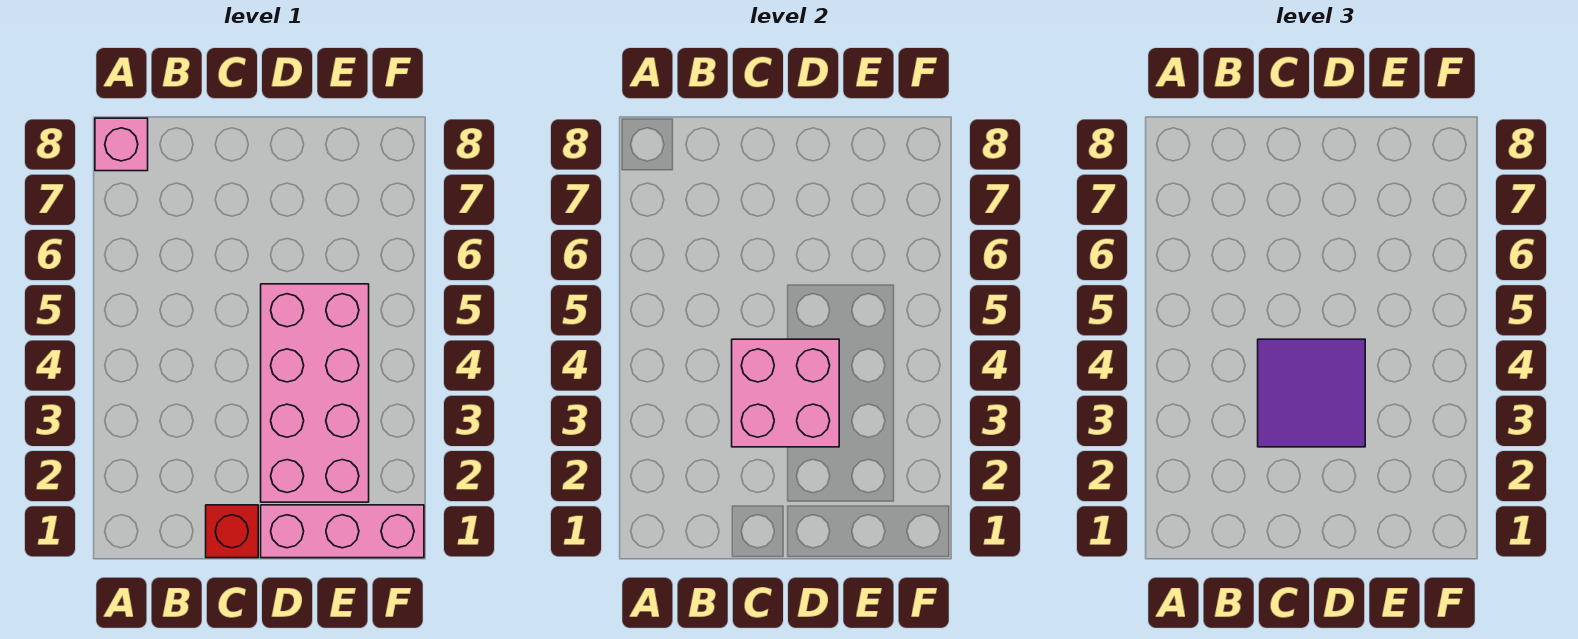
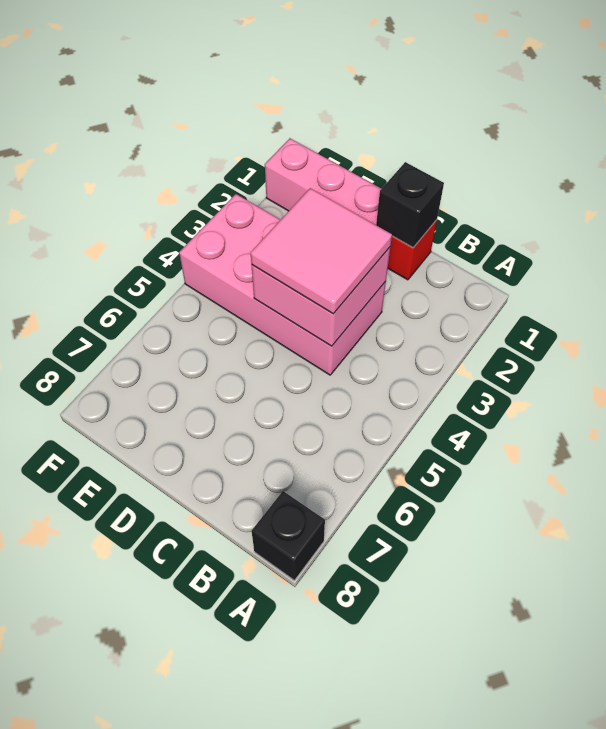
pink 1x1 brick [95,118,148,171] -> black 1x1 brick [252,491,325,581]
none -> black 1x1 brick [376,162,444,248]
purple 2x2 tile [1258,339,1365,447] -> pink 2x2 tile [251,188,392,314]
pink 2x4 brick [261,284,369,502] -> pink 2x4 brick turned to [179,194,386,375]

